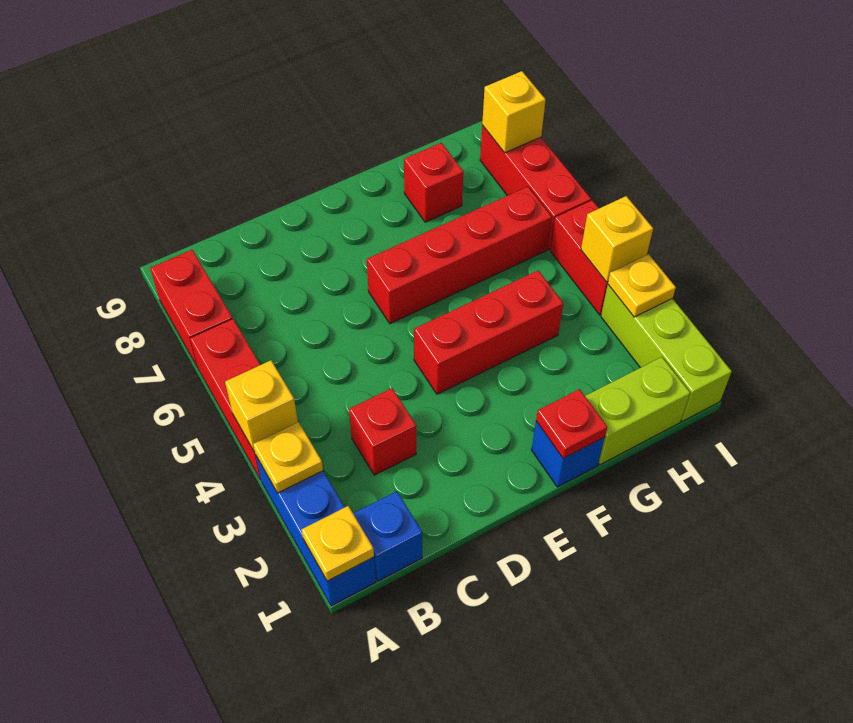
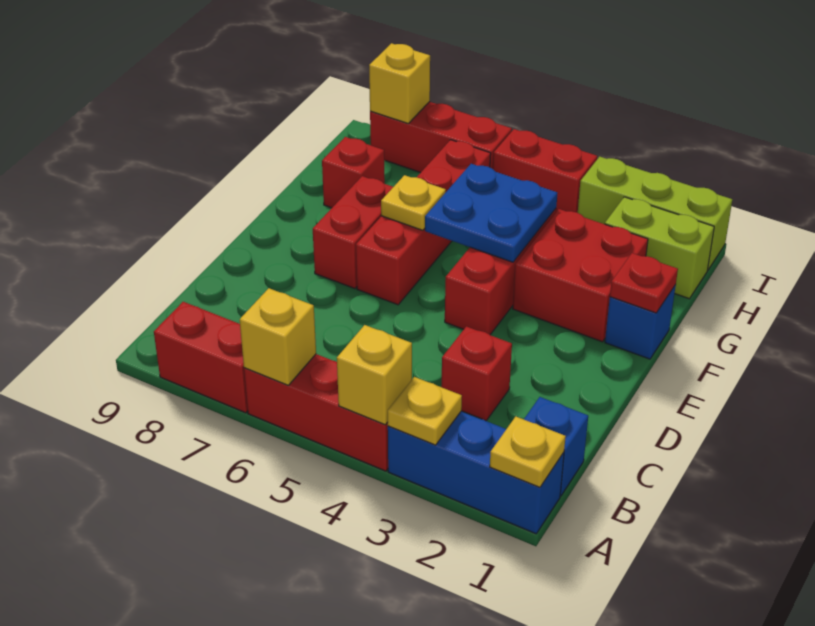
none -> red 1x2 brick [313,176,393,289]
none -> red 2x2 brick [513,209,648,342]
none -> blue 2x2 plate [425,164,557,262]
lime 1x2 brick [585,357,690,465] -> lime 1x2 brick turned to [605,197,714,299]
yellow 1x1 plate [608,254,676,317] -> yellow 1x1 plate moved to [381,175,446,230]
yellow 1x1 brick [581,196,653,282] -> yellow 1x1 brick moved to [240,288,316,385]

